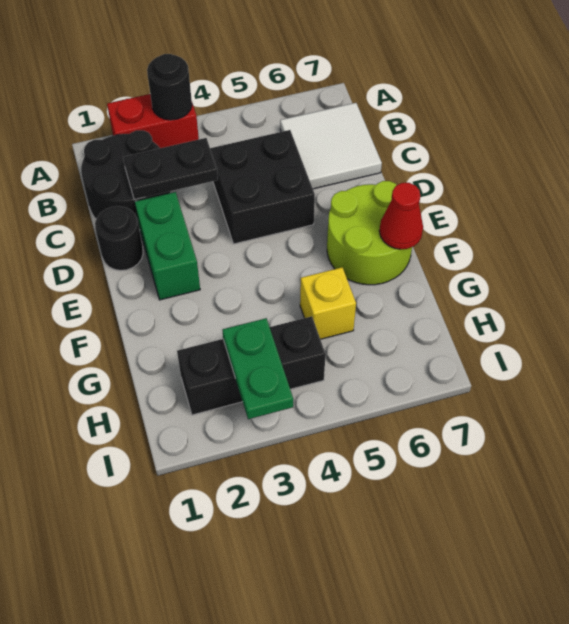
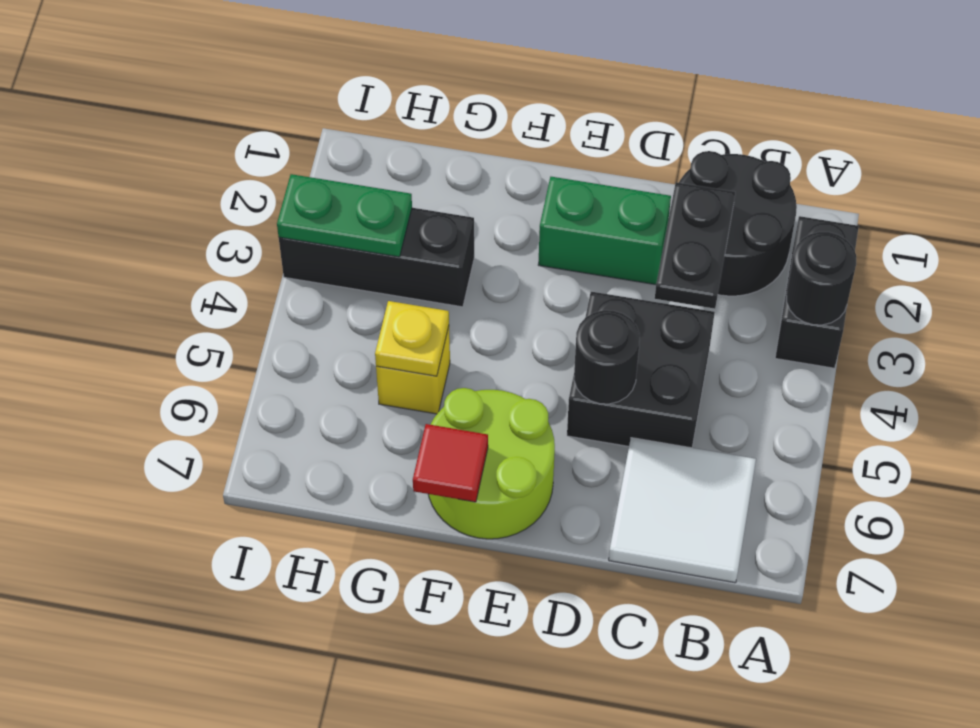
red 1x2 brick [107,94,199,148] -> black 1x2 brick [775,216,859,368]
black 1x1 round brick [95,206,143,271] -> black 1x1 round brick moved to [574,310,640,404]
red 1x1 cone [379,183,423,249] -> red 1x1 tile [413,424,488,502]
none -> yellow 1x1 plate [375,301,449,376]
black 1x3 brick [177,316,326,415] -> black 1x3 brick turned to [279,208,474,307]

